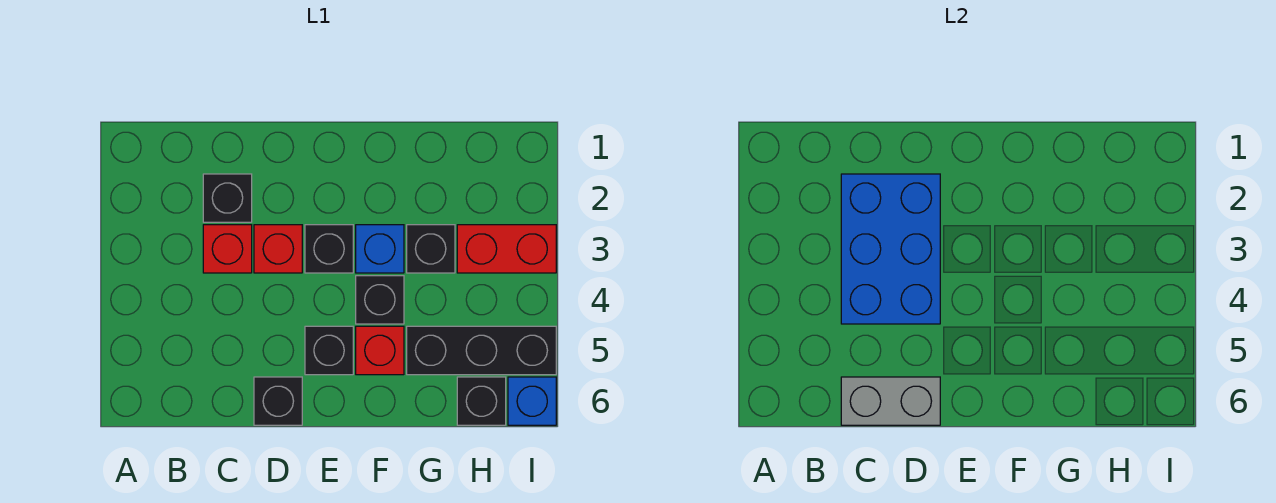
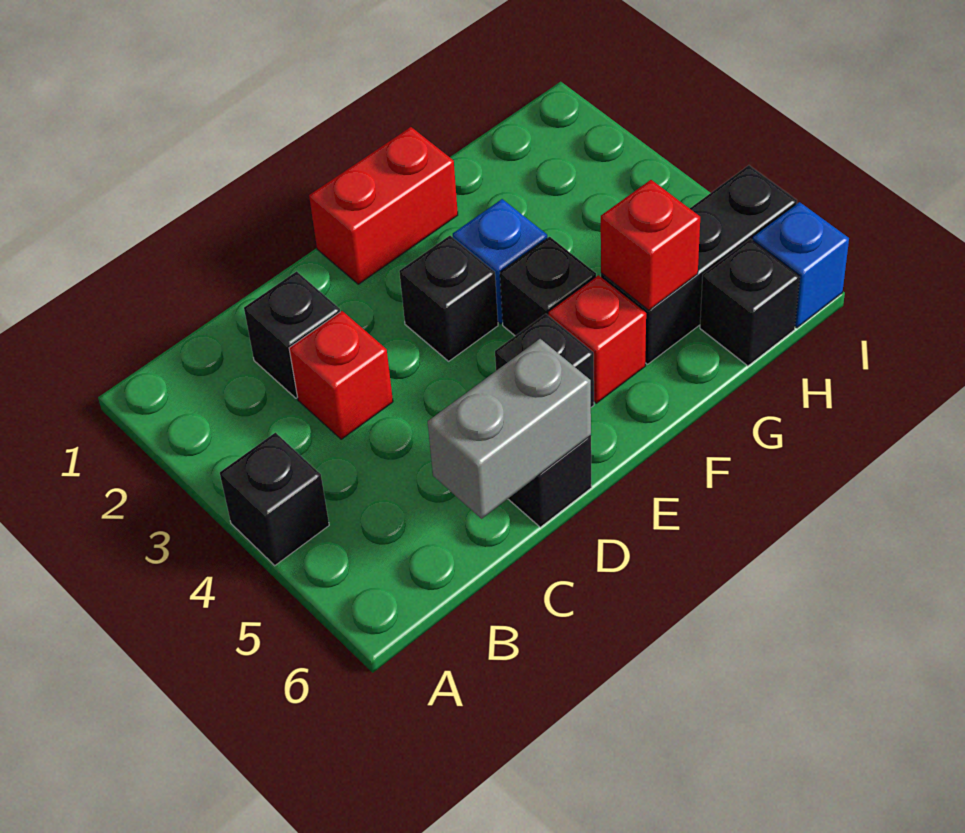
blue 2x3 brick [841,174,940,324] -> none
red 1x1 brick [254,225,302,273] -> red 1x1 brick moved to [601,180,700,310]
black 1x1 brick [407,225,455,273] -> black 1x1 brick moved to [220,433,329,566]
red 1x2 brick [457,225,556,273] -> red 1x2 brick moved to [309,127,458,284]

